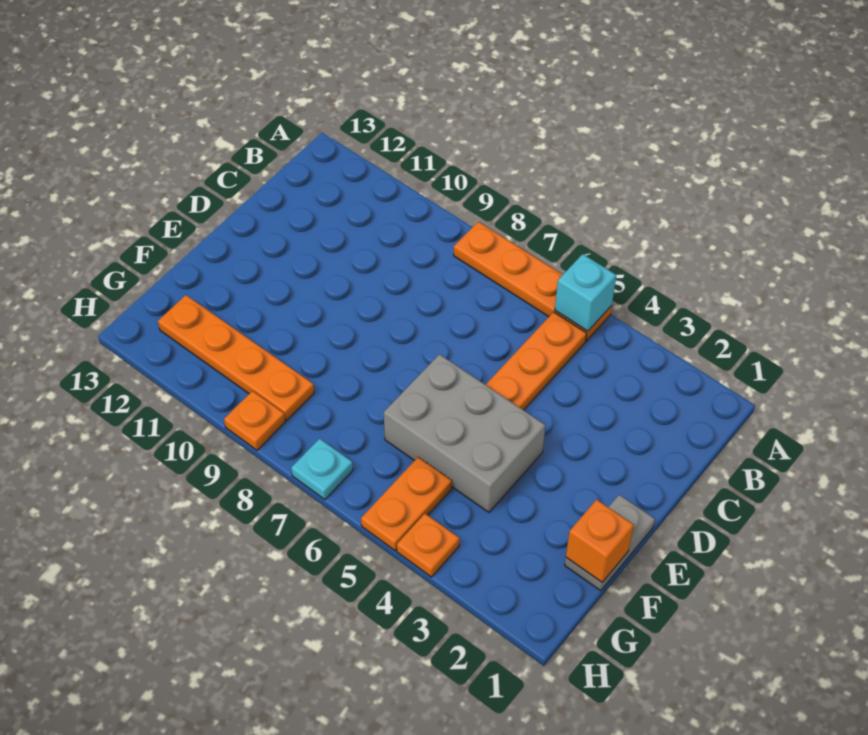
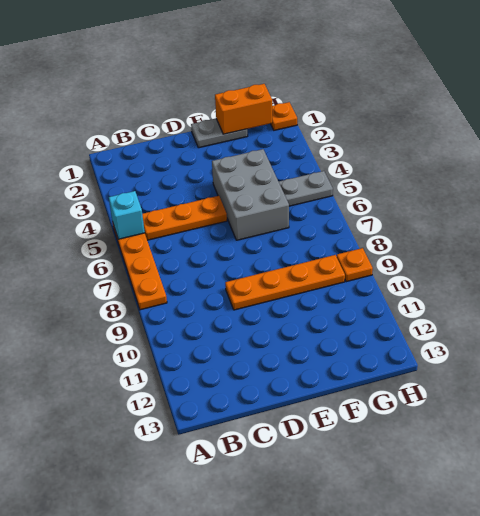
orange 1x1 brick [566,500,634,582] -> orange 1x2 brick [215,84,272,134]
orange 1x2 plate [361,457,452,551] -> grey 1x2 plate [279,171,333,206]
orange 1x4 plate [158,295,314,420] -> orange 1x4 plate turned to [225,255,345,310]
orange 1x1 plate [397,514,459,577] -> orange 1x1 plate moved to [271,102,297,130]
cyan 1x1 plate [291,439,353,500] -> none

